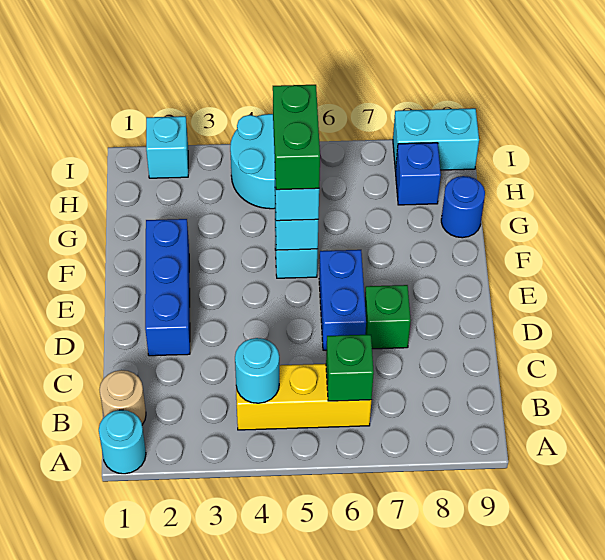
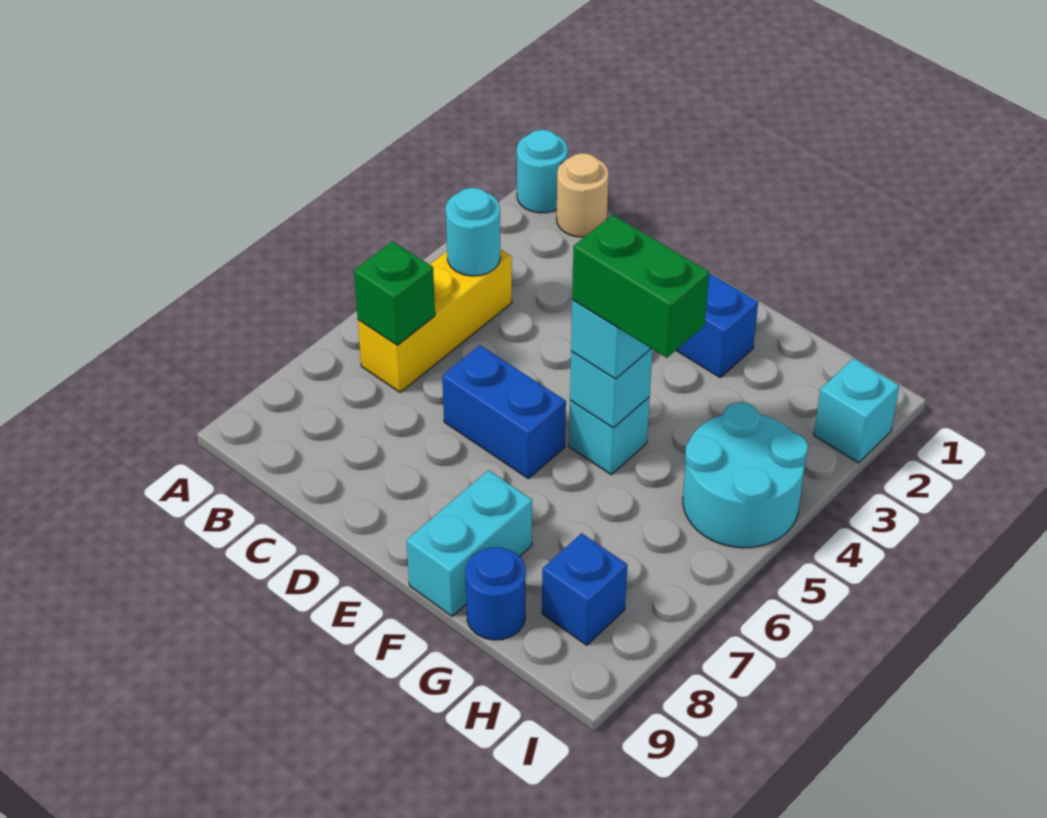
green 1x1 brick [365,285,411,349] -> none
cyan 1x2 brick [393,108,479,170] -> cyan 1x2 brick moved to [407,470,532,616]

